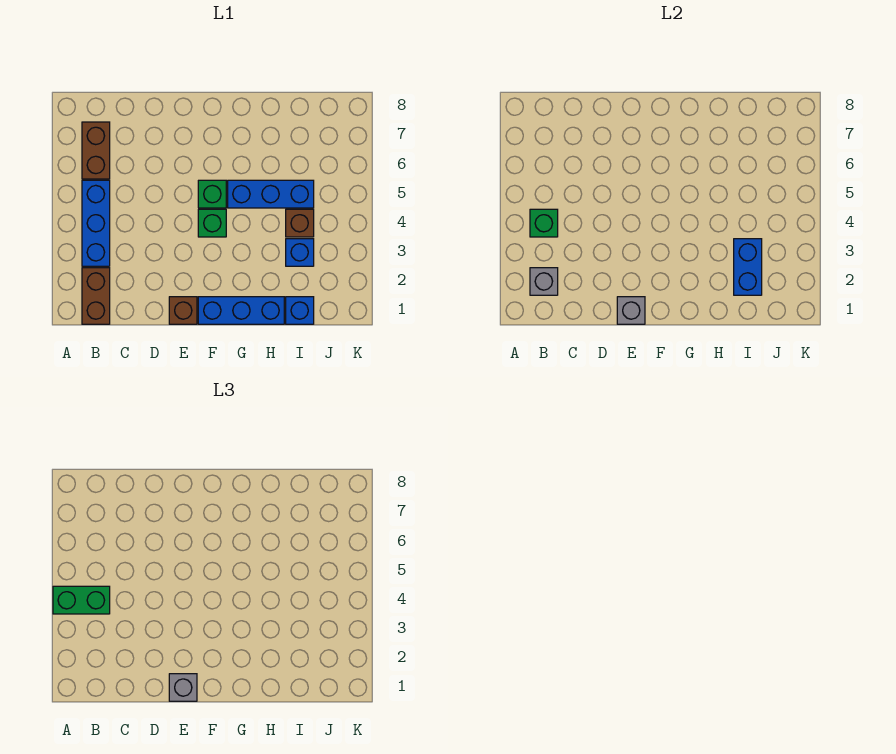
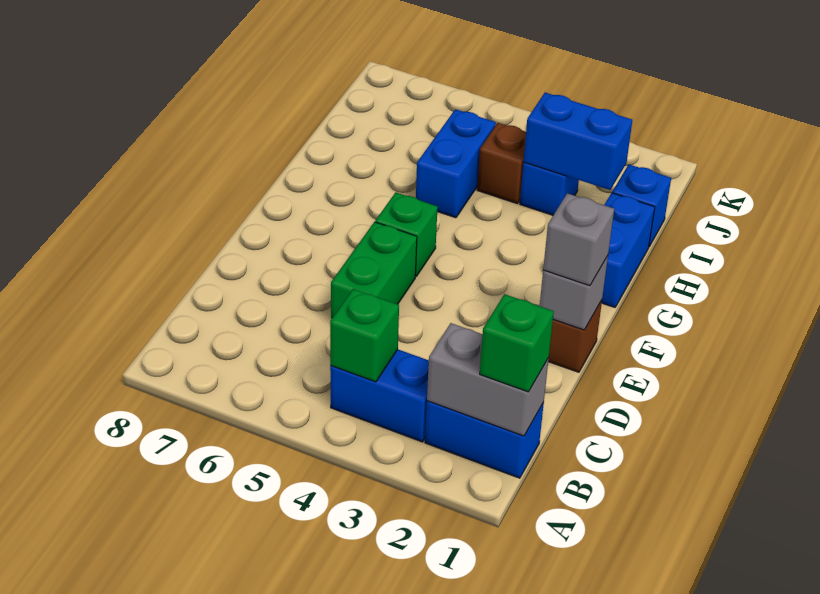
green 1x2 brick [53,586,110,614] -> green 1x2 brick moved to [331,222,417,319]
brown 1x2 brick [82,268,110,324] -> blue 1x2 brick [425,401,544,478]
grey 1x1 brick [530,268,558,295] -> grey 1x2 brick [427,323,549,436]
blue 1x3 brick [82,180,110,266] -> blue 1x2 brick [330,349,429,442]
brown 1x2 brick [82,122,110,179] -> none
blue 1x3 brick [198,297,284,324] -> blue 1x2 brick [602,193,655,307]
green 1x1 brick [198,209,226,237] -> green 1x1 brick moved to [480,294,554,392]
blue 1x3 brick [228,180,314,208] -> blue 1x2 brick [416,109,496,218]

